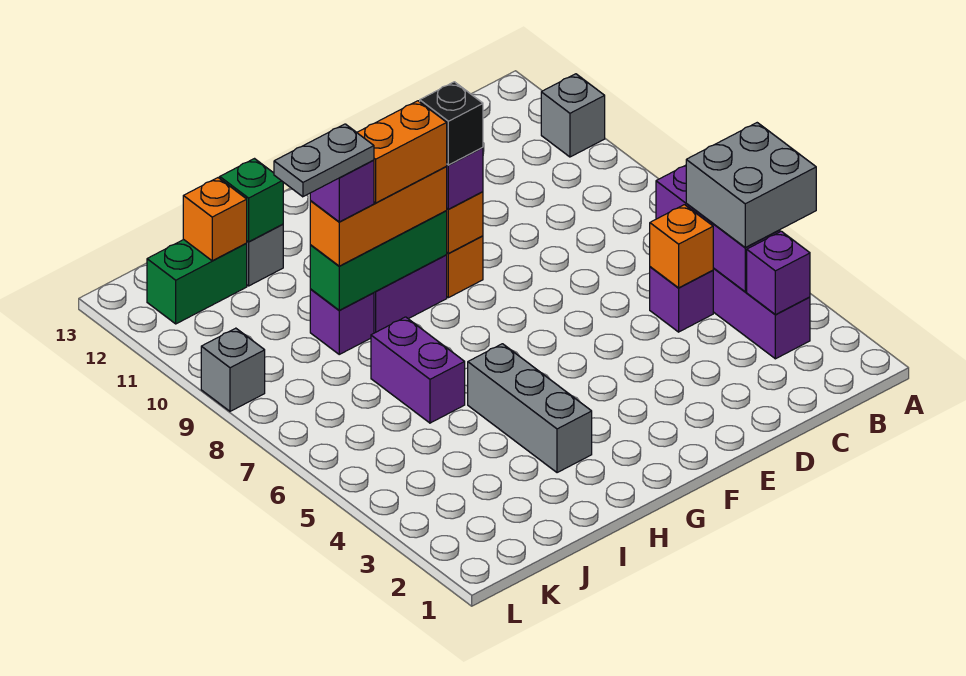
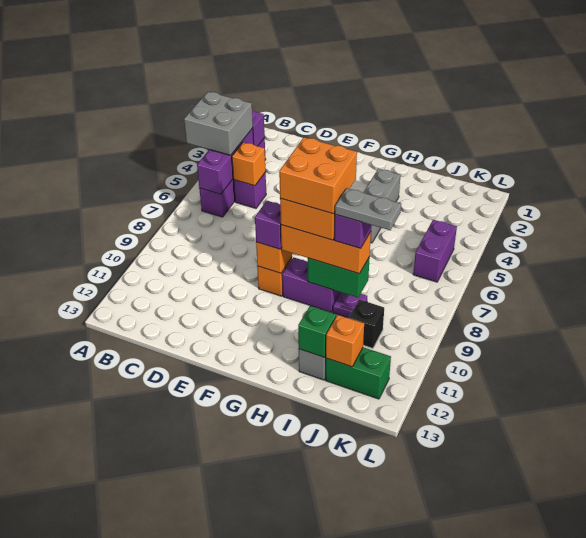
grey 1x1 brick [541,74,605,157] -> none
black 1x1 brick [420,82,483,165] -> black 1x1 brick moved to [349,299,384,348]
none -> orange 2x2 brick [279,137,357,214]
green 1x3 brick [310,211,447,310] -> green 1x2 brick [308,257,370,298]
purple 1x2 brick [371,317,465,423] -> purple 1x2 brick moved to [413,220,457,282]
purple 1x1 brick [310,289,374,354] -> purple 1x1 plate [333,292,367,318]
grey 1x1 brick [201,328,265,411] -> none

